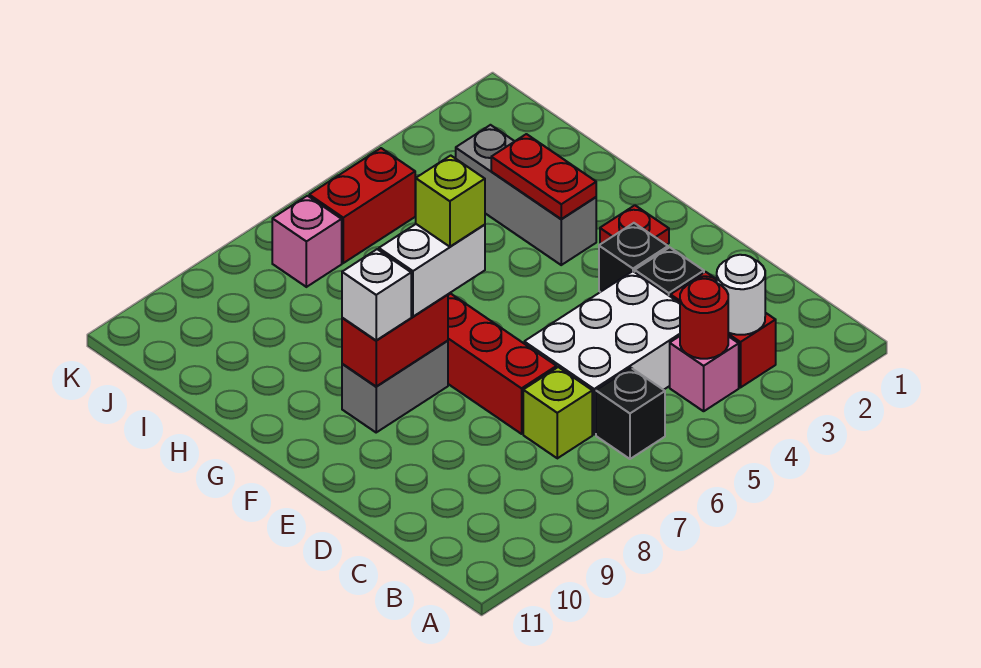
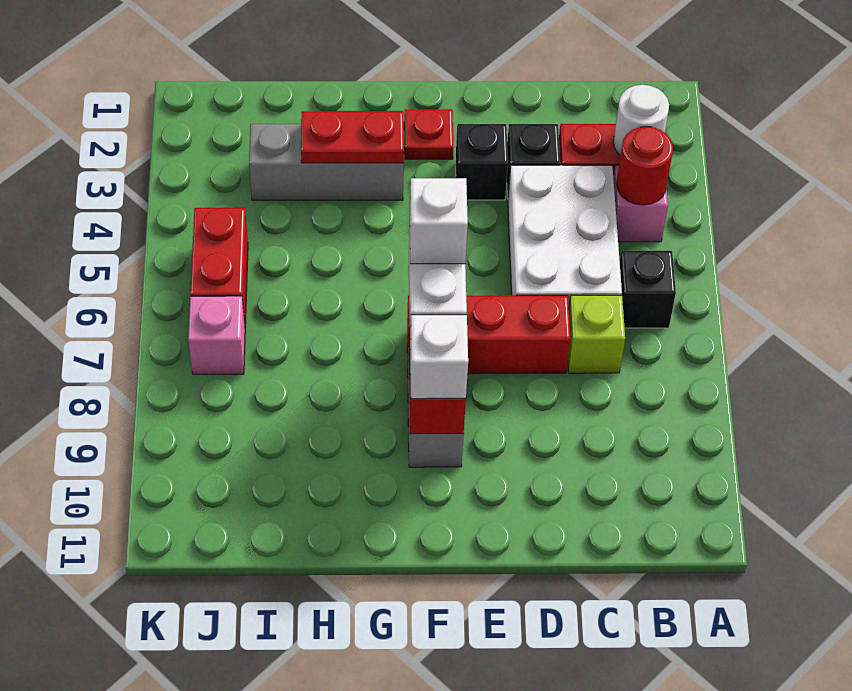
lime 1x1 brick [415,156,485,247] -> white 1x1 brick [410,178,468,264]

